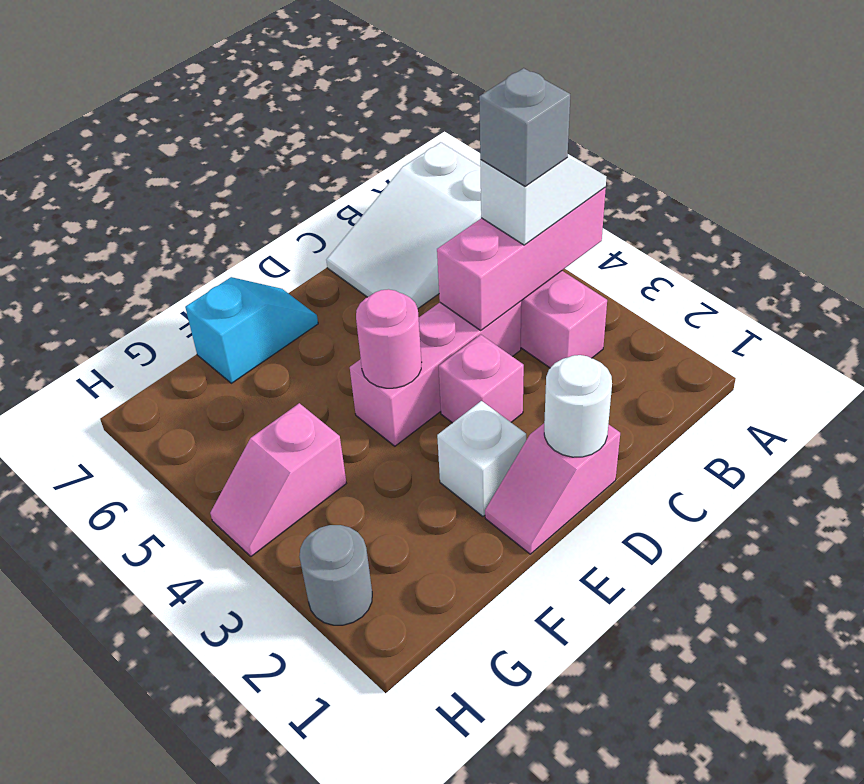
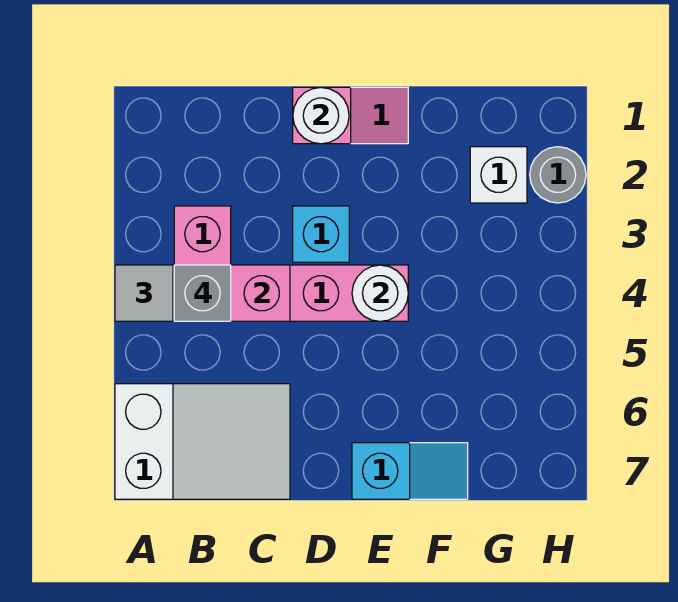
pink 1x1 brick [439,335,524,423] -> cyan 1x1 brick [293,206,349,262]
white 1x1 brick [437,401,526,516] -> white 1x1 brick moved to [470,147,527,203]
pink 1x1 round brick [356,289,422,388] -> white 1x1 round brick [352,265,408,321]
cyan 1x2 slope [185,277,318,383] -> cyan 1x2 slope turned to [352,443,468,499]
pink 1x2 slope [210,403,347,556] -> none

